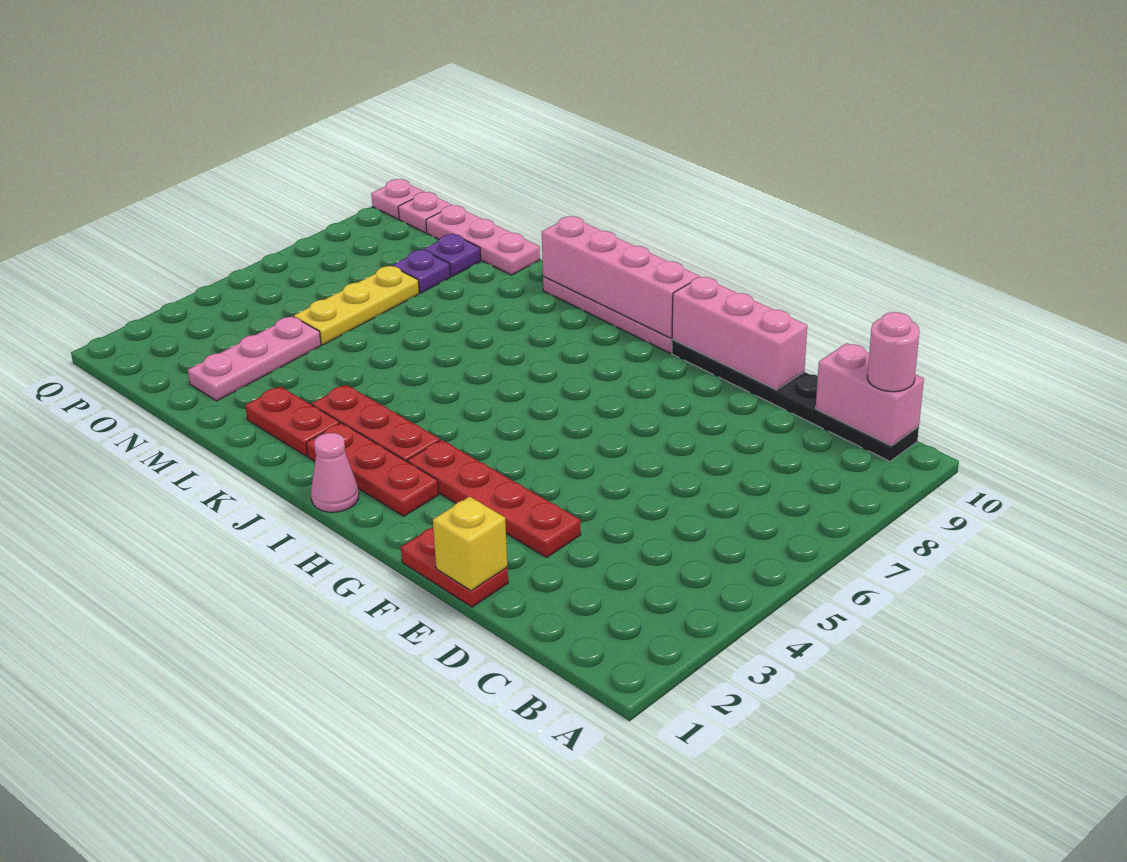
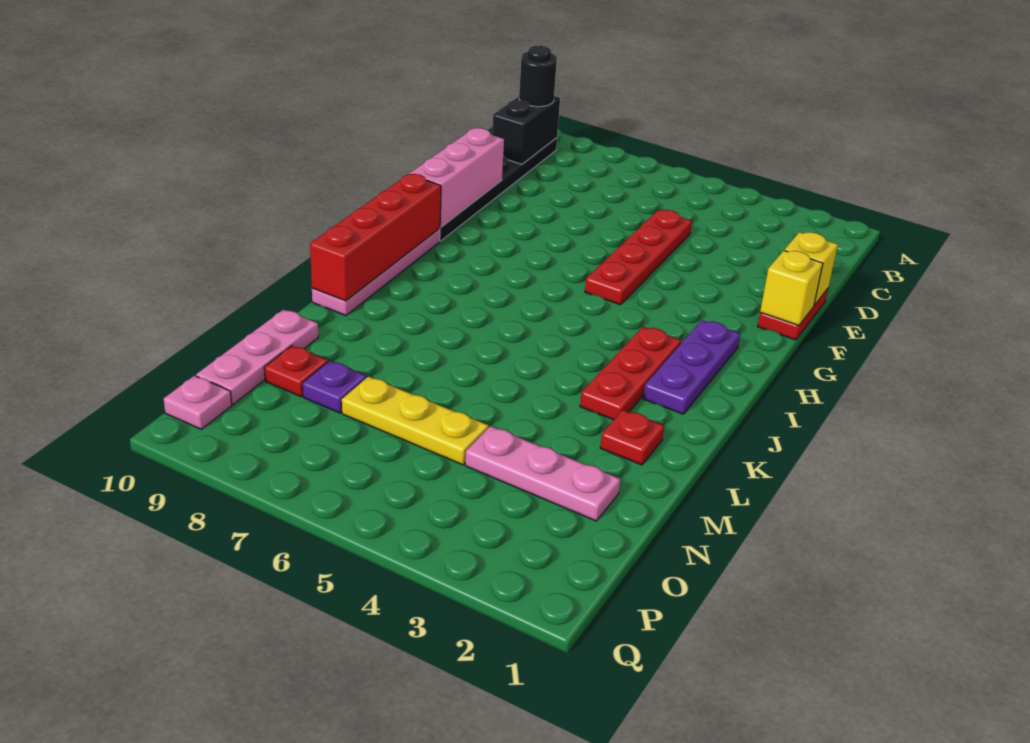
pink 1x2 brick [816,343,924,445] -> black 1x2 brick [492,96,560,164]
pink 1x1 round brick [867,312,920,392] -> black 1x1 round brick [519,46,557,107]
red 1x4 plate [407,440,581,557] -> red 1x4 plate moved to [585,210,692,305]
none -> yellow 1x1 brick [760,251,823,326]
red 1x3 plate [306,423,439,516] -> purple 1x3 plate [643,320,740,414]
pink 1x4 brick [542,216,700,338] -> red 1x4 brick [310,174,441,301]
pink 1x1 cone [311,433,359,512] -> none
red 1x2 plate [245,387,340,456] -> red 1x1 plate [600,410,664,465]
purple 1x1 plate [424,234,481,277] -> red 1x1 plate [264,346,328,396]
pink 1x1 plate [371,179,425,219] -> none

